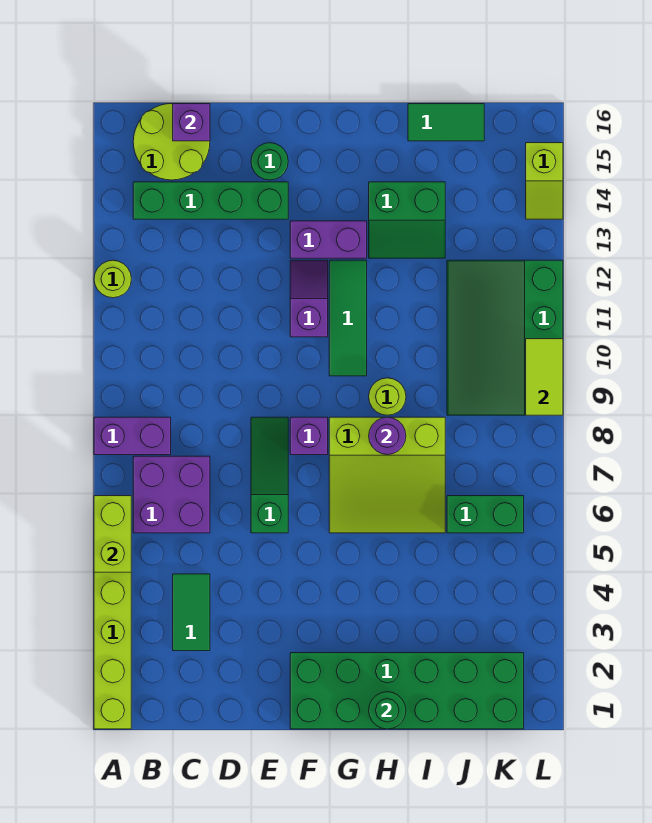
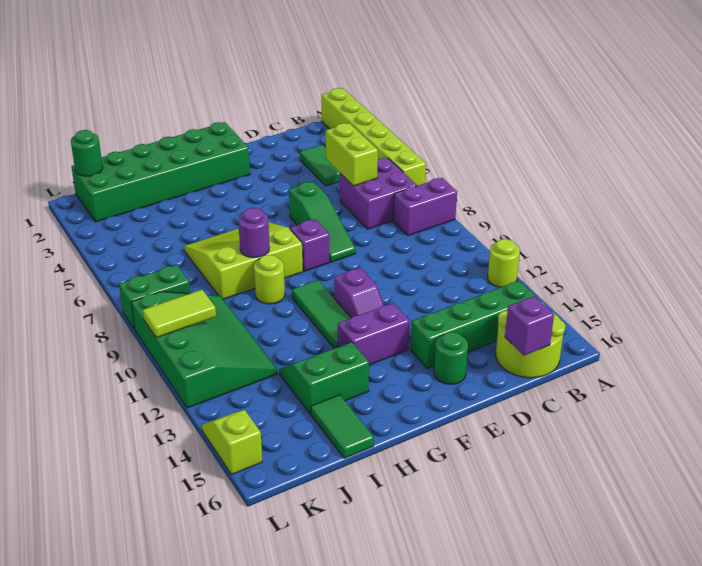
lime 1x2 brick [94,496,131,572] -> lime 1x2 brick moved to [326,123,378,186]
green 1x1 round brick [369,692,406,729] -> green 1x1 round brick moved to [71,130,103,176]
green 1x2 tile [408,104,484,141] -> green 1x2 tile turned to [311,395,374,458]
green 1x2 brick [447,496,524,533] -> green 1x2 brick moved to [119,265,190,329]
lime 1x2 tile [526,339,563,415] -> lime 1x2 tile turned to [143,290,216,338]

